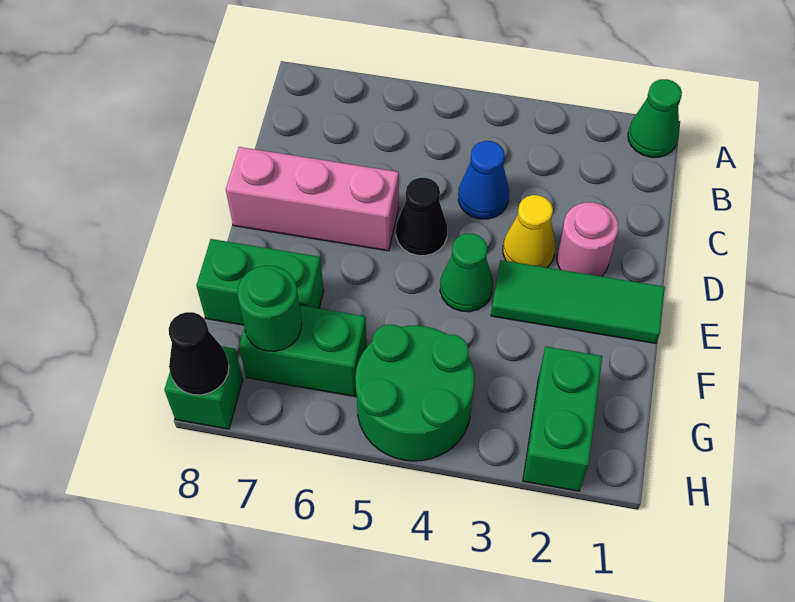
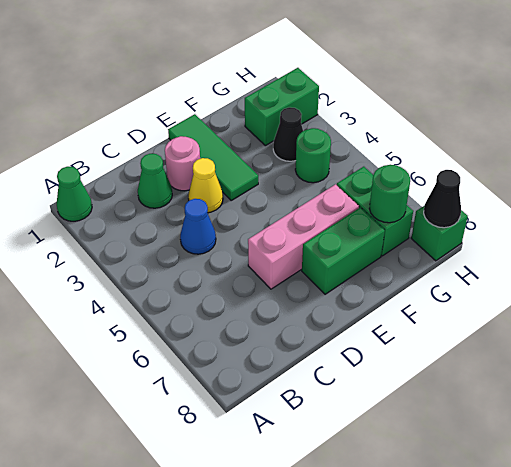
black 1x1 cone [396,178,447,256] -> black 1x1 cone moved to [273,107,303,161]
pink 1x3 brick [226,147,399,251] -> pink 1x3 brick turned to [248,184,359,289]
green 1x1 cone [440,234,493,312] -> green 1x1 cone moved to [138,154,172,208]
green 1x2 brick [196,239,324,325] -> green 1x2 brick turned to [302,207,385,294]
green 2x2 round brick [355,325,474,461] -> green 1x1 round brick [295,128,331,183]

